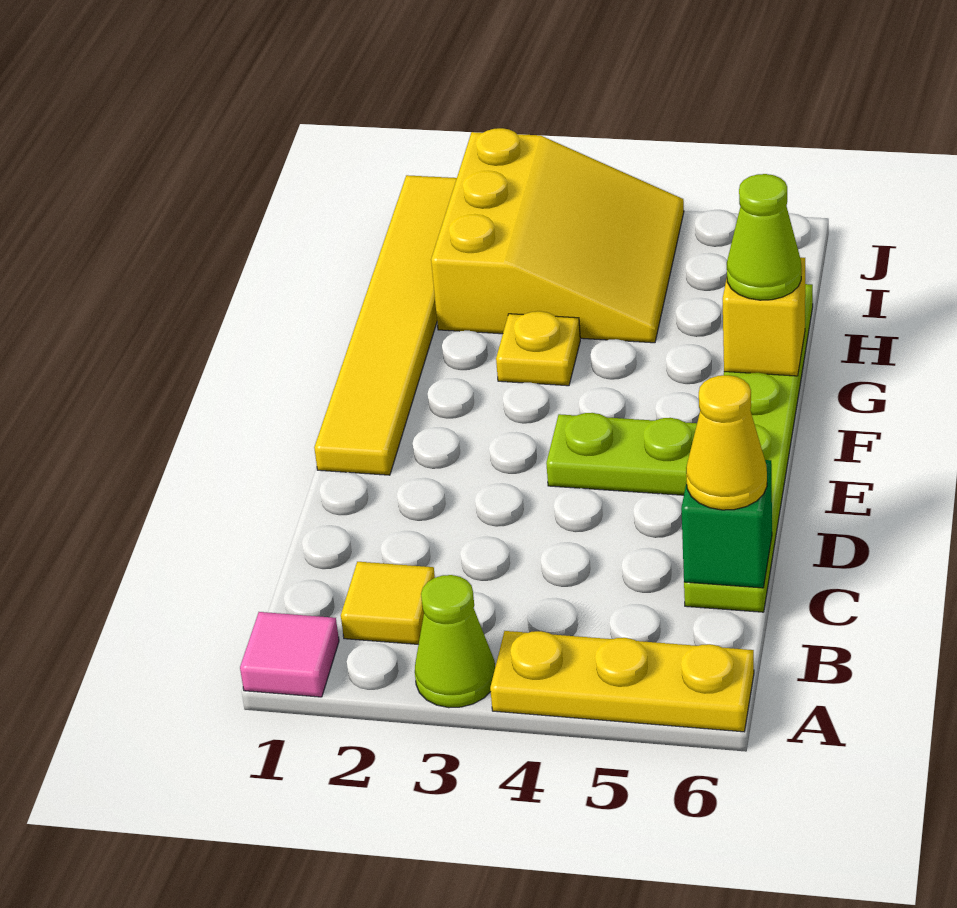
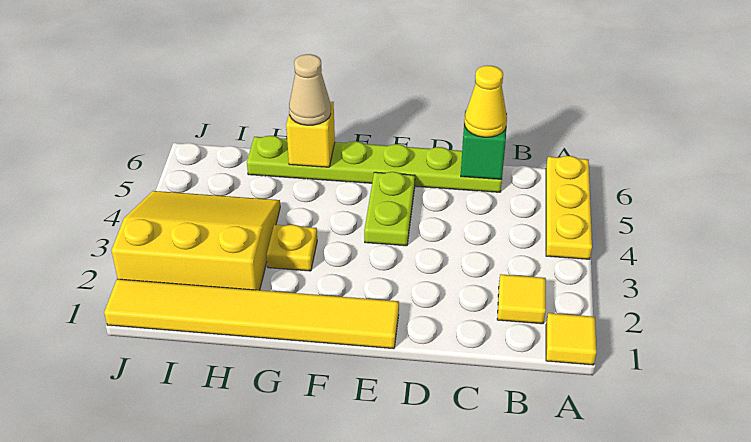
pink 1x1 tile [240,612,339,697] -> yellow 1x1 tile [546,313,596,365]
lime 1x1 cone [415,575,495,708] -> none
lime 1x1 cone [727,174,801,300] -> tan 1x1 cone [289,54,331,125]

